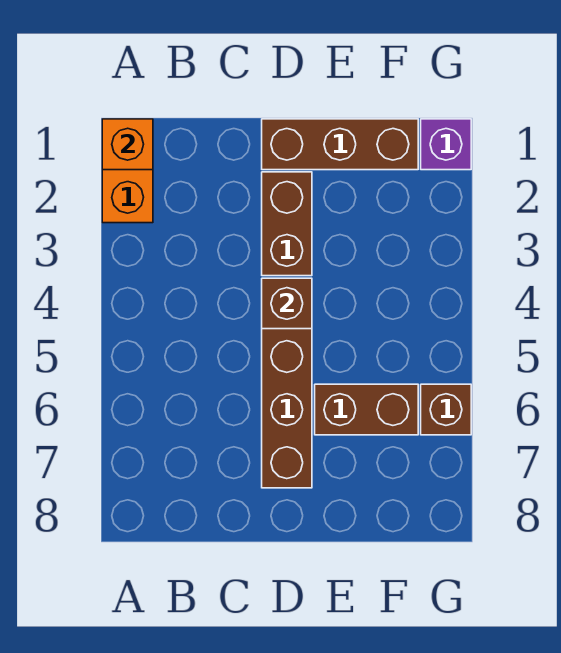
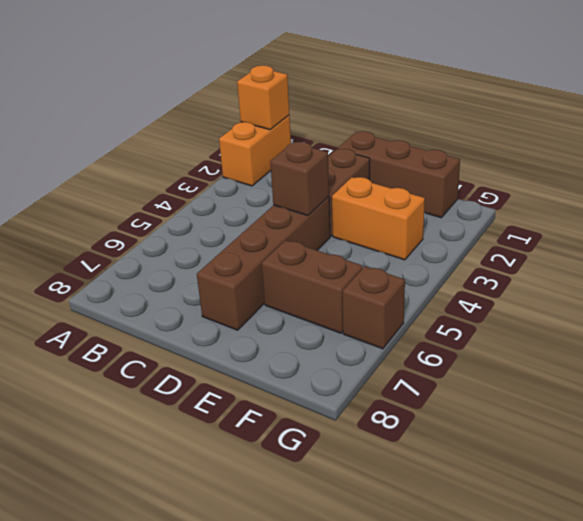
none -> orange 1x2 brick [332,177,425,260]
purple 1x1 brick [421,119,471,170] -> none

